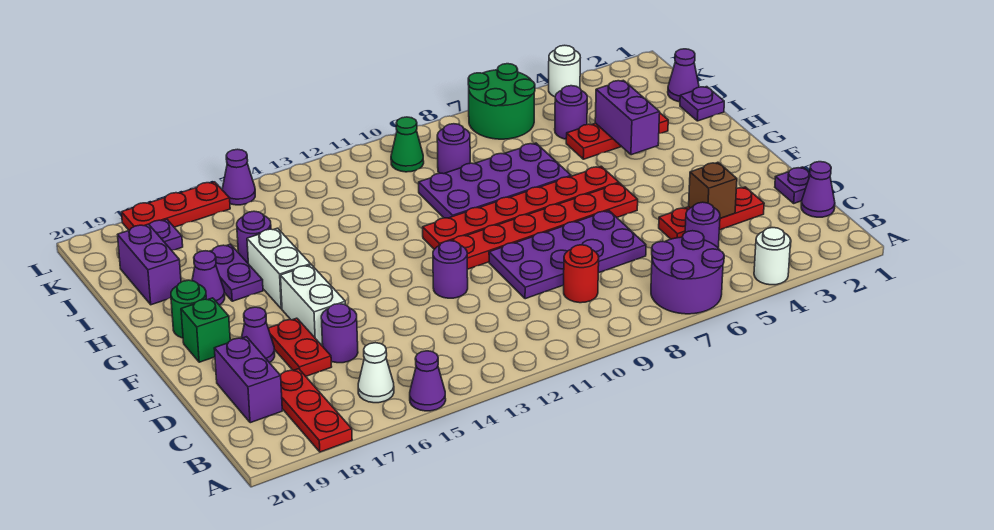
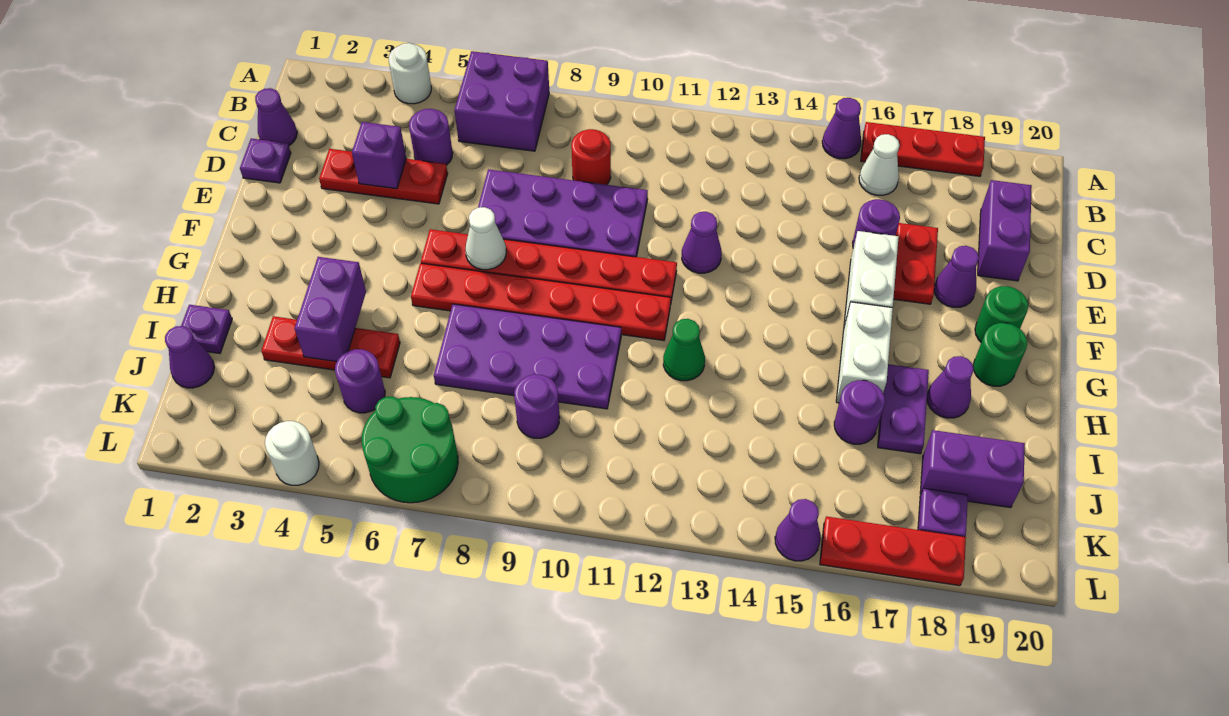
purple 2x2 round brick [651,231,724,314] -> purple 2x2 brick [454,51,549,151]
red 1x3 plate [281,369,352,452] -> red 1x3 plate turned to [861,122,985,176]
brown 1x1 brick [689,162,737,218] -> purple 1x1 brick [352,122,406,189]
purple 1x1 round brick [433,241,468,298] -> purple 1x1 cone [682,212,722,273]
none -> white 1x1 cone [465,207,506,270]
green 1x1 brick [181,298,230,362] -> green 1x1 round brick [975,286,1028,342]
purple 1x2 brick [118,224,181,305] -> purple 1x2 brick turned to [920,430,1025,508]
green 1x1 cone [391,117,424,172] -> green 1x1 cone moved to [663,319,705,381]

